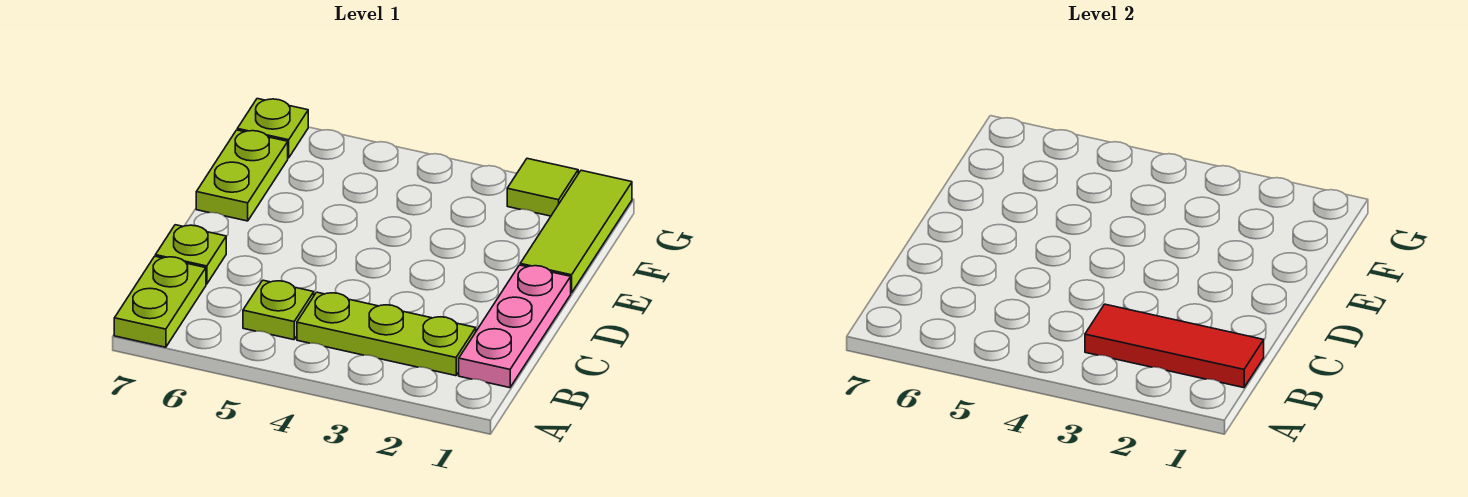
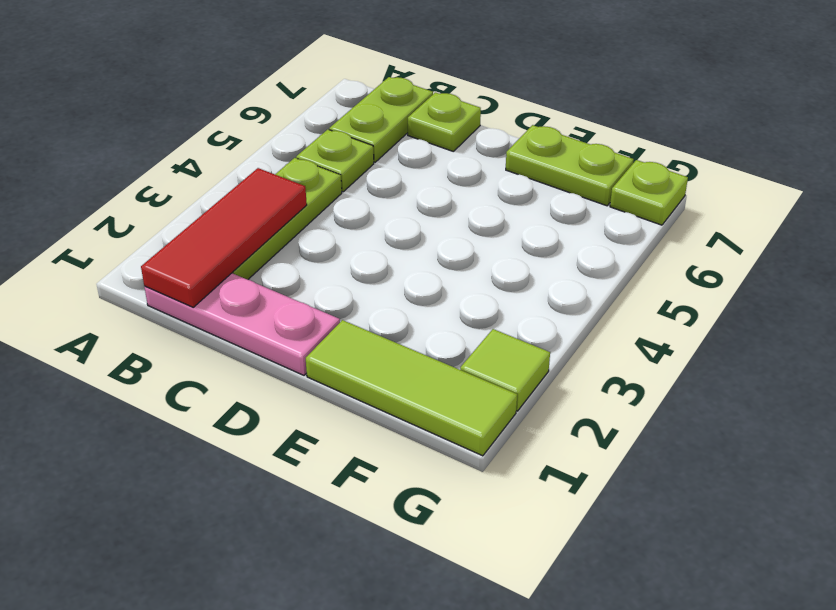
lime 1x2 plate [114,256,206,347] -> lime 1x2 plate turned to [329,77,433,162]

